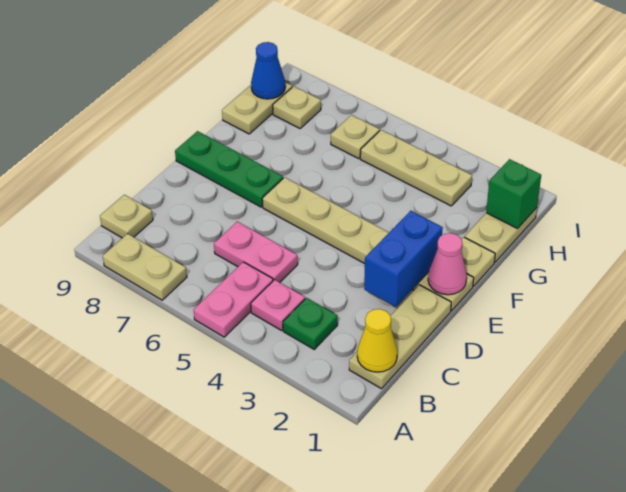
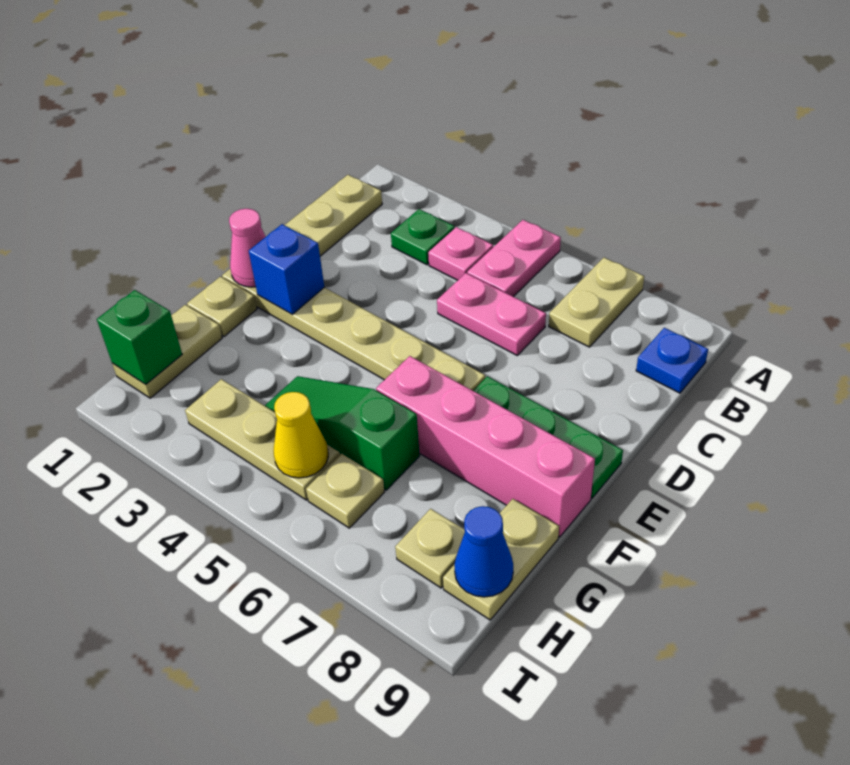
tan 1x2 plate [103,234,187,300] -> tan 1x2 plate turned to [549,258,644,347]
yellow 1x1 cone [357,309,397,372] -> yellow 1x1 cone moved to [274,392,328,478]
tan 1x1 plate [100,195,153,238] -> blue 1x1 plate [636,328,708,393]
blue 1x2 brick [364,211,443,307] -> blue 1x1 brick [249,224,324,314]
none -> pink 1x4 brick [376,356,595,537]
none -> green 1x3 slope [265,376,420,490]

